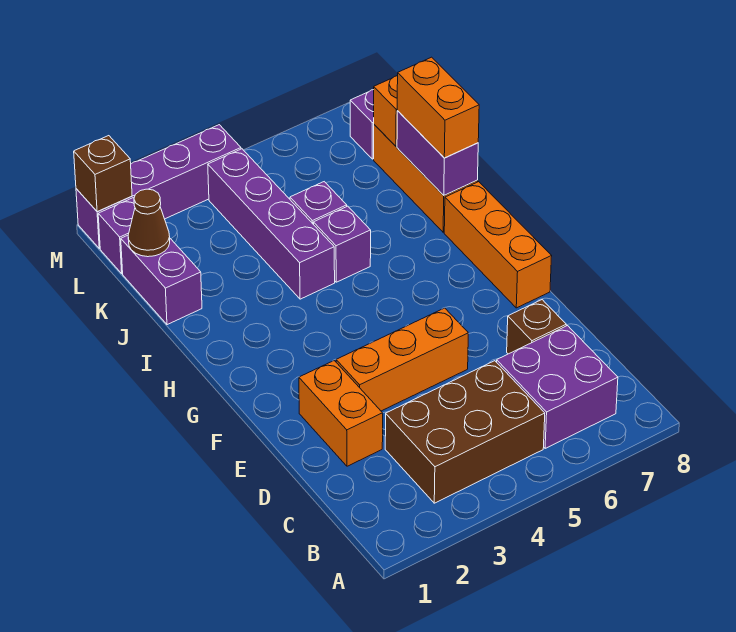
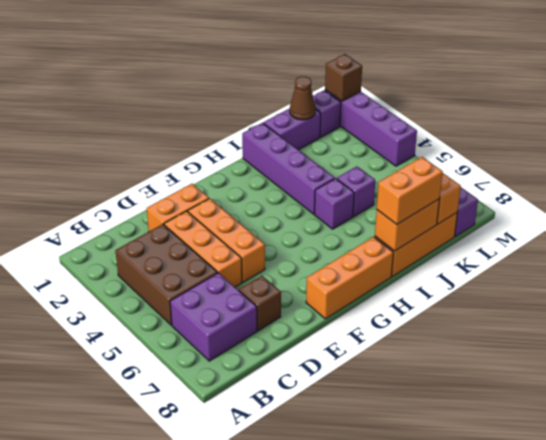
none -> orange 1x3 brick [164,211,242,287]
purple 1x4 brick [208,149,335,299] -> purple 1x4 brick turned to [242,123,335,214]
purple 1x2 brick [397,111,478,195] -> orange 1x2 brick [375,199,440,251]

